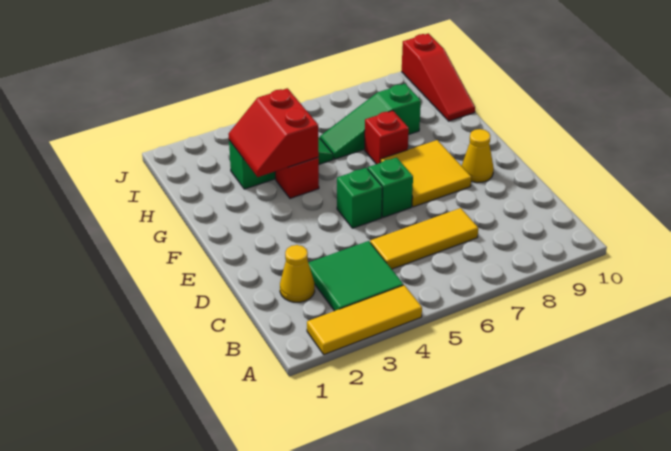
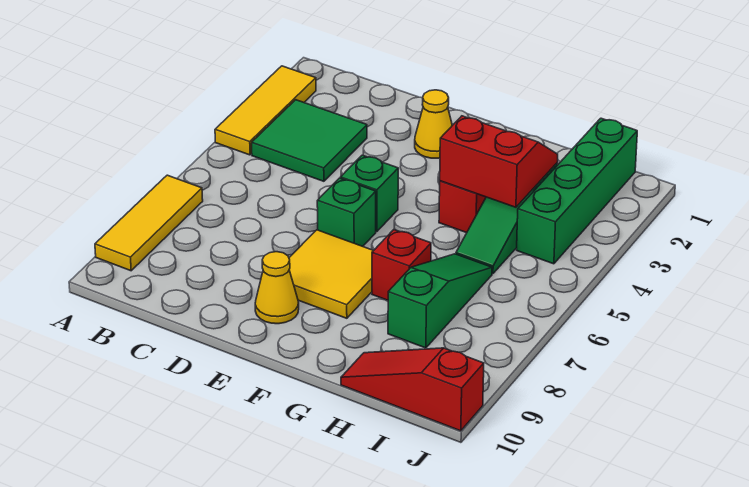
yellow 1x1 cone [280,245,315,302] -> yellow 1x1 cone moved to [415,90,452,158]
yellow 1x3 tile [370,208,478,269] -> yellow 1x3 tile moved to [95,175,203,271]
none -> green 1x4 brick [517,118,637,264]

